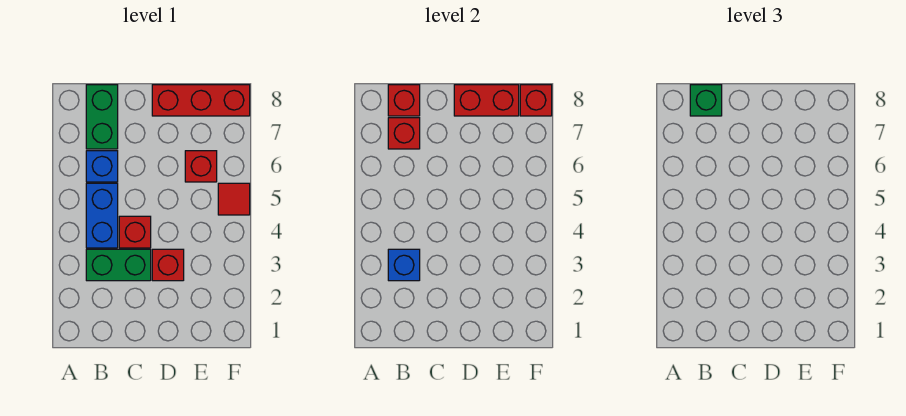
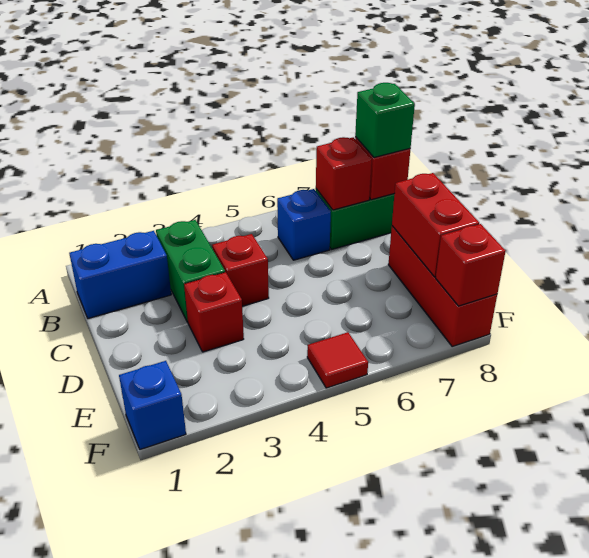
blue 1x1 brick [388,249,420,281] -> blue 1x1 brick moved to [119,361,186,449]
blue 1x2 brick [86,183,118,248] -> blue 1x2 brick moved to [69,231,171,318]
red 1x1 brick [185,151,217,182] -> none

